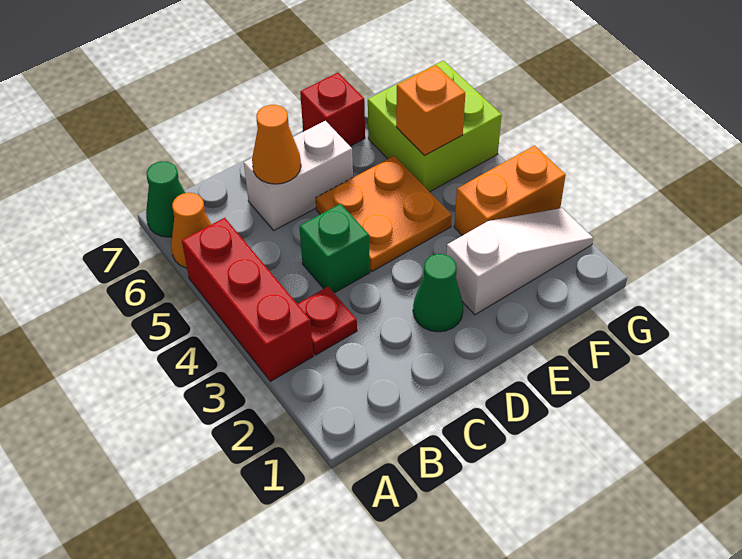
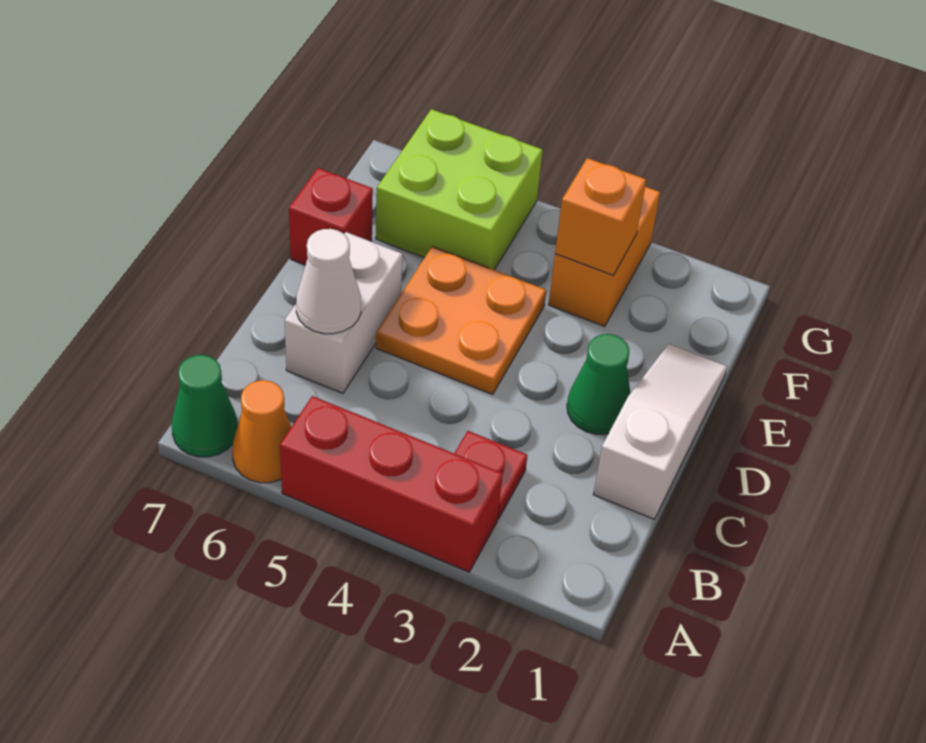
green 1x1 brick [299,204,370,293] -> none
orange 1x1 cone [252,105,301,184] -> white 1x1 cone [296,229,361,334]
white 1x3 slope [446,208,593,315] -> white 1x3 slope moved to [593,344,727,519]
orange 1x1 brick [396,65,465,155] -> orange 1x1 brick moved to [555,158,646,275]

